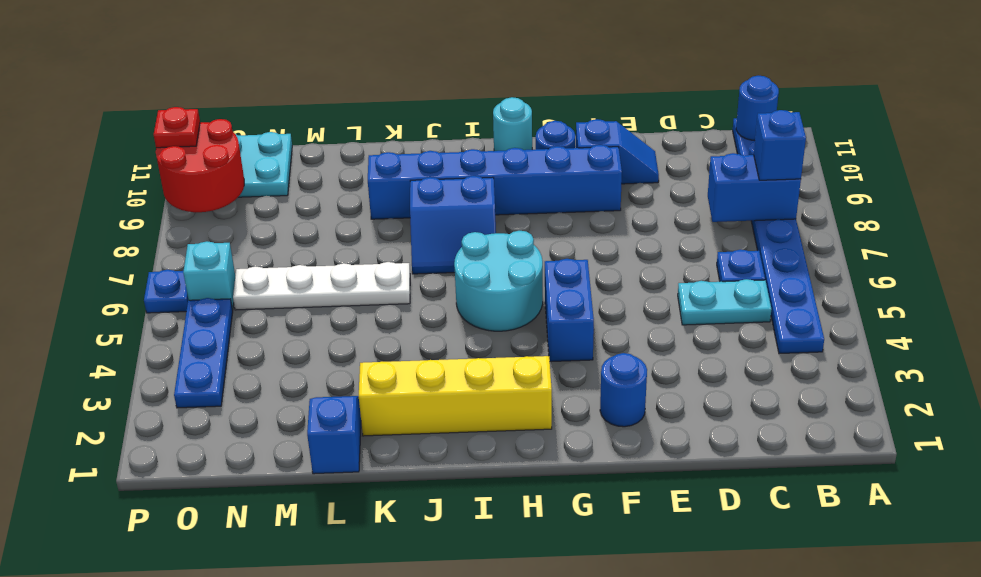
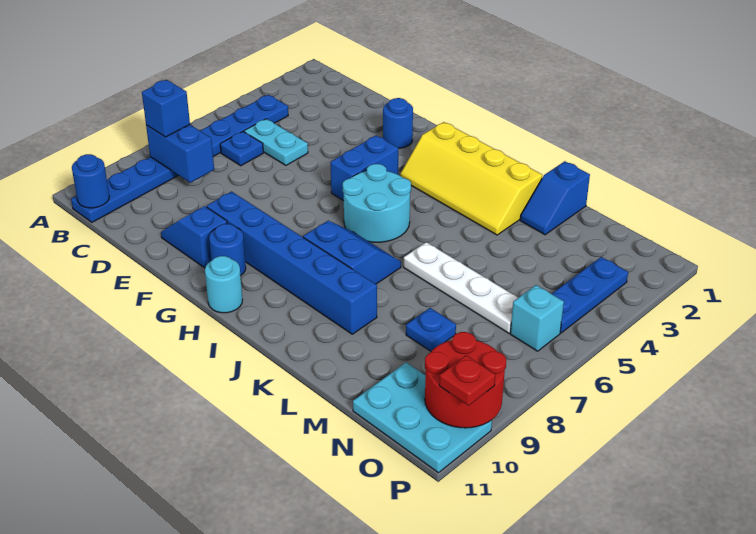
blue 1x1 plate [144,270,188,313] -> blue 1x1 plate moved to [406,308,456,351]

